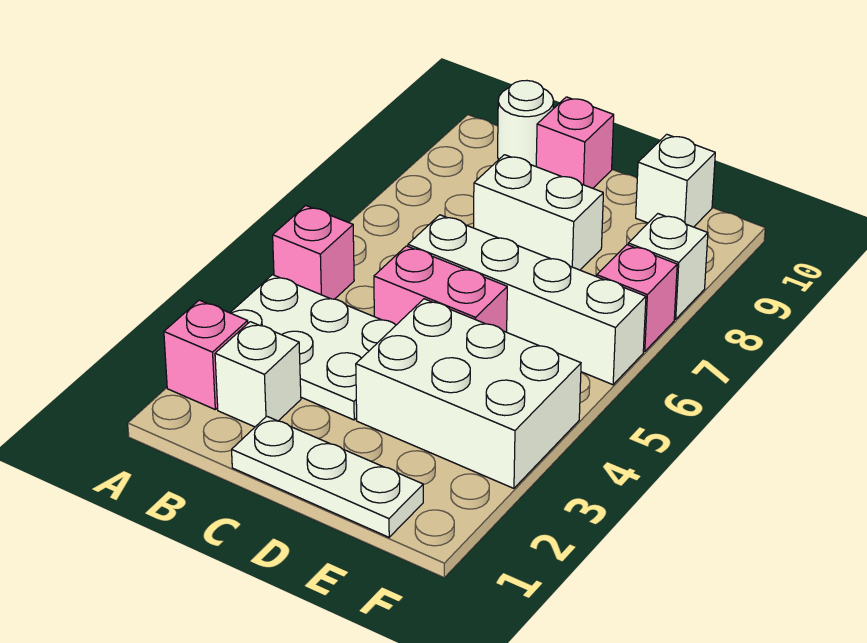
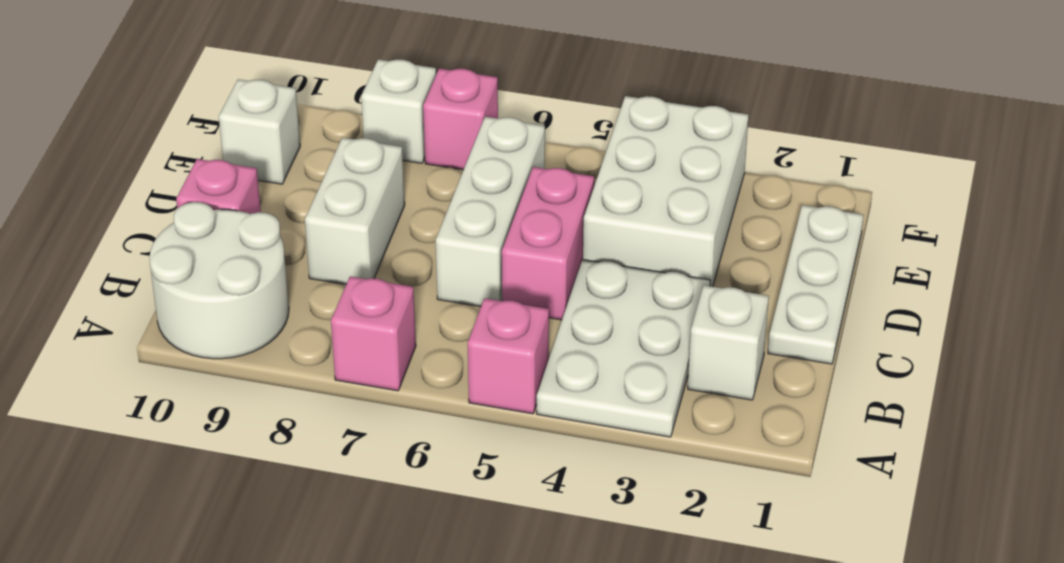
pink 1x1 brick [164,300,248,409] -> pink 1x1 brick moved to [331,276,416,391]
white 1x1 round brick [498,80,553,166] -> white 2x2 round brick [149,202,289,359]
white 1x4 brick [408,215,646,385] -> white 1x3 brick [436,117,545,307]

